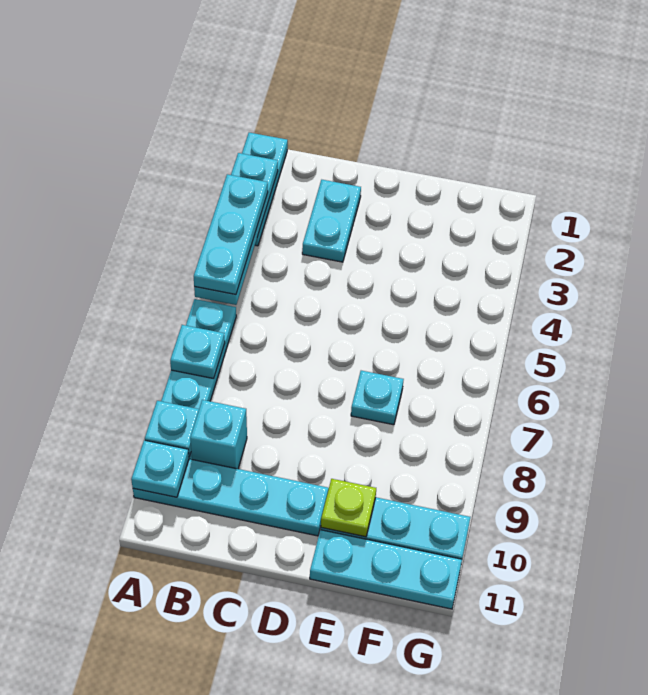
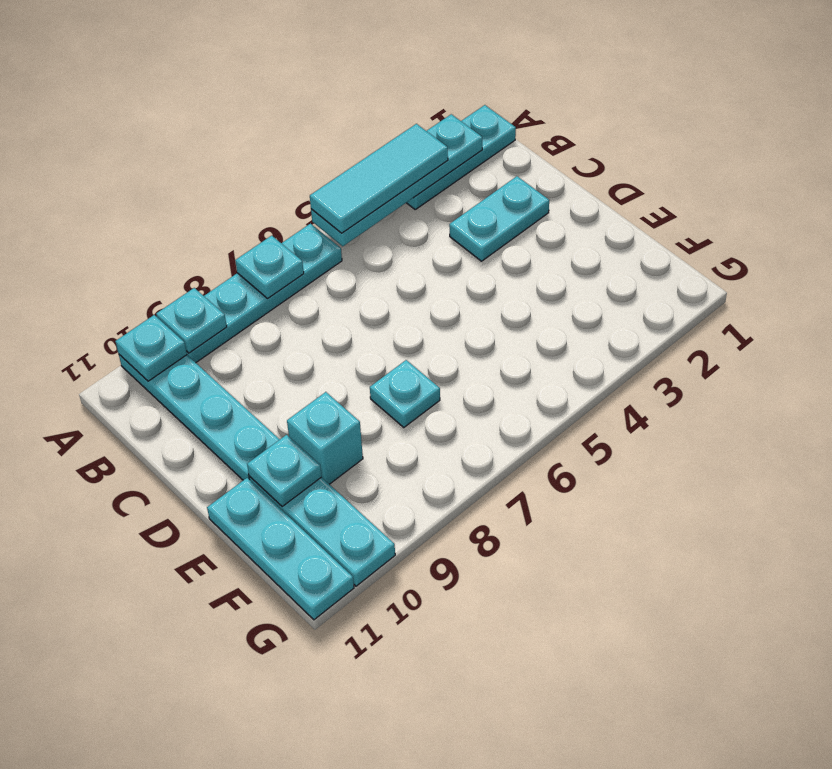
cyan 1x3 plate [194,174,268,295] -> cyan 1x3 tile [310,124,448,233]
cyan 1x1 brick [190,400,247,469] -> cyan 1x1 brick moved to [287,392,363,484]
lime 1x1 plate [321,479,376,537] -> cyan 1x1 plate [247,435,322,507]

